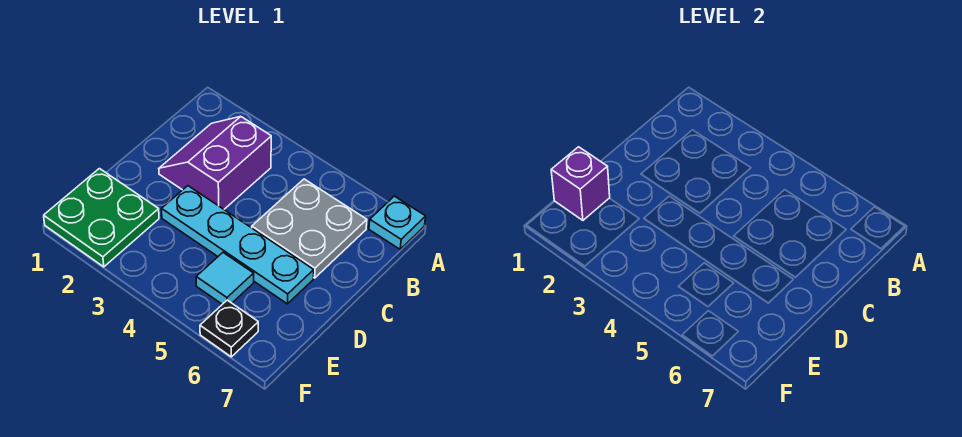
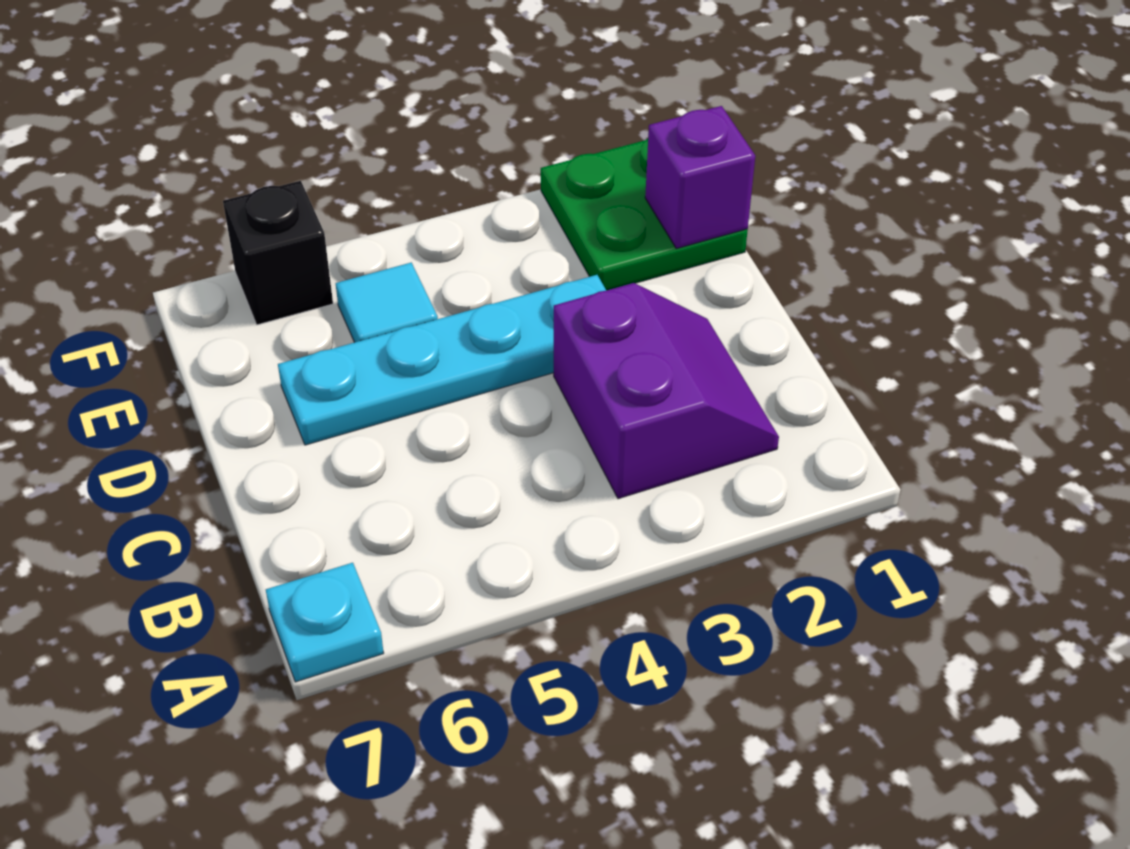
grey 2x2 plate [252,179,367,278] -> none
black 1x1 plate [200,300,258,357] -> black 1x1 brick [223,181,333,325]

